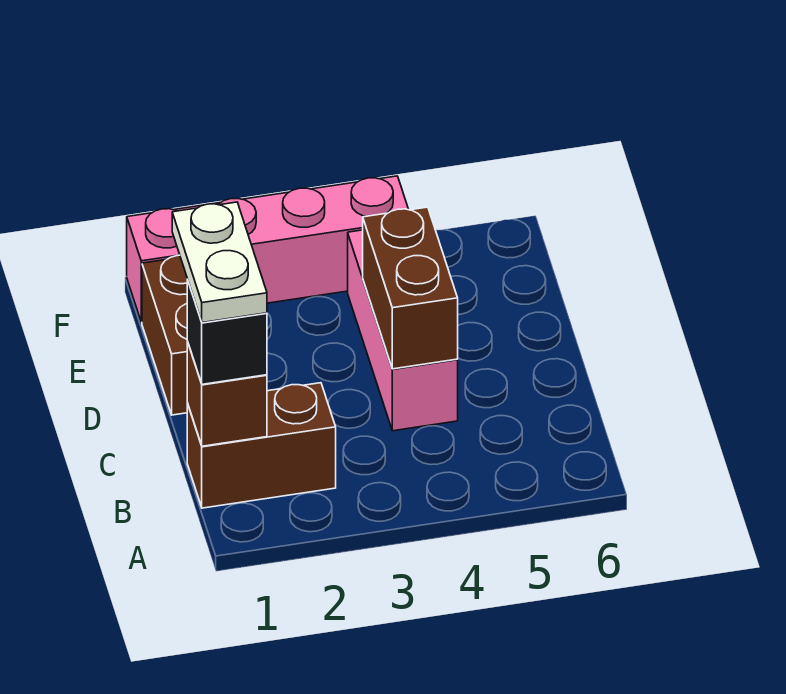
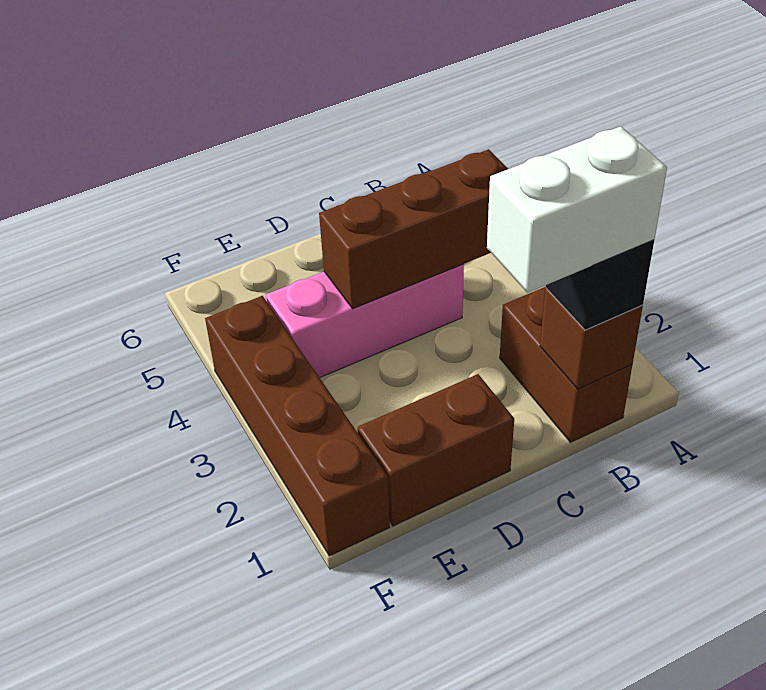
white 1x2 plate [172,202,267,323] -> white 1x2 brick [487,126,667,293]
brown 1x2 brick [363,207,458,369] -> brown 1x3 brick [319,149,508,309]
pink 1x4 brick [127,176,408,322] -> brown 1x4 brick [205,296,390,556]

